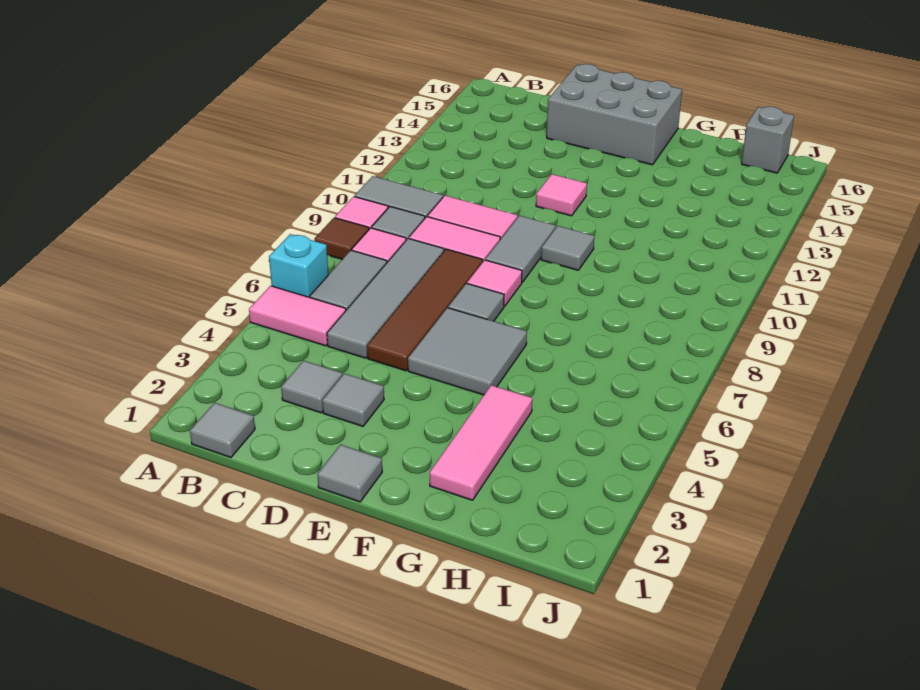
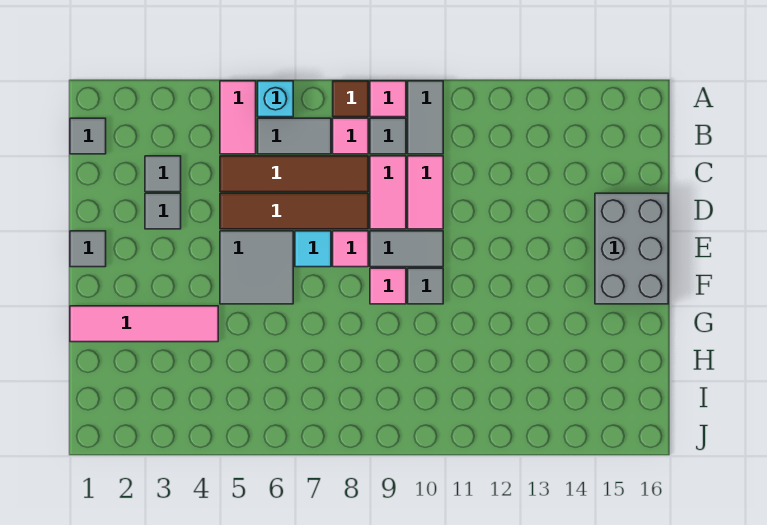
grey 1x4 tile [327,239,444,358] -> brown 1x4 tile [220,156,368,192]
grey 1x1 tile [448,283,504,321] -> cyan 1x1 tile [295,231,331,267]
pink 1x1 tile [536,174,587,216] -> pink 1x1 tile moved to [370,268,406,304]
pink 1x3 tile [430,385,532,500] -> pink 1x4 tile [70,306,218,342]
grey 1x1 brick [742,107,794,173] -> none

